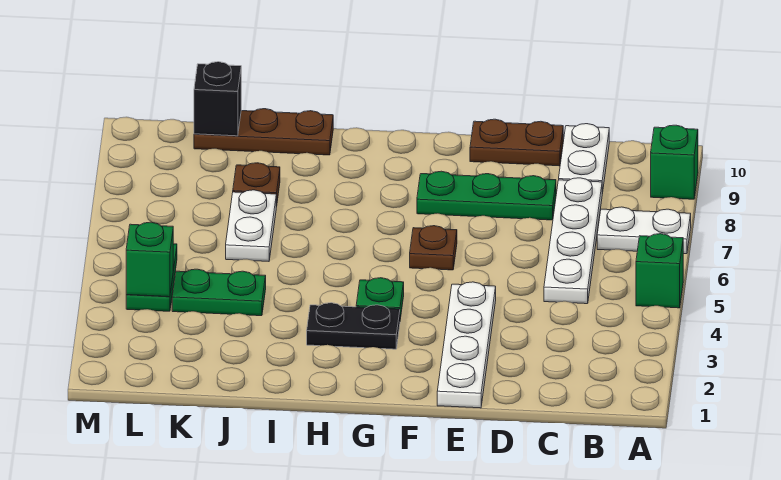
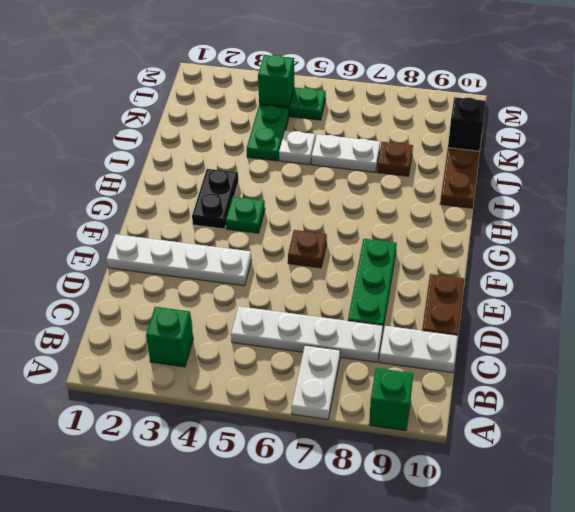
green 1x1 brick [636,234,683,308] -> green 1x1 brick moved to [146,307,193,367]
none -> white 1x1 plate [279,131,315,165]

